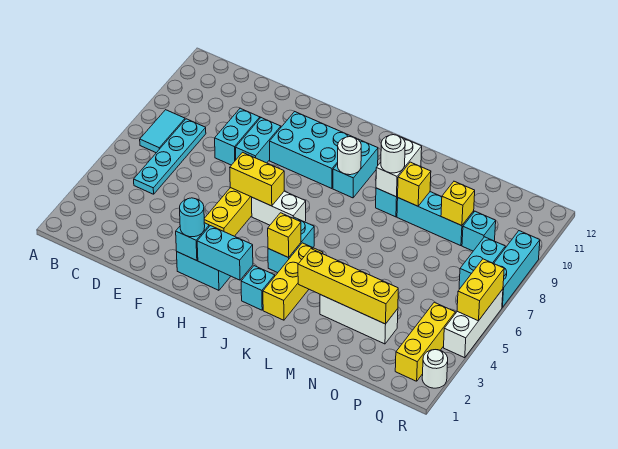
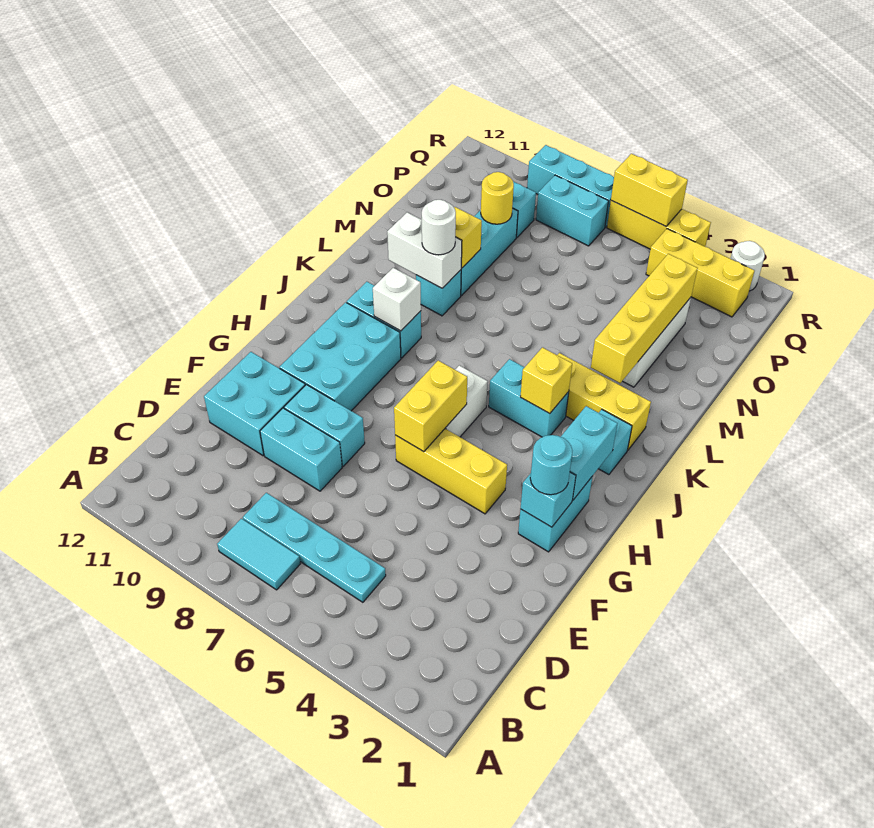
none -> cyan 2x2 brick [204,352,305,456]
white 1x1 round brick [338,137,361,175] -> white 1x1 brick [373,268,421,331]
yellow 1x1 brick [441,181,475,226] -> yellow 1x1 round brick [481,172,514,224]
white 1x3 brick [444,289,503,358] -> yellow 1x3 brick [607,201,711,249]

